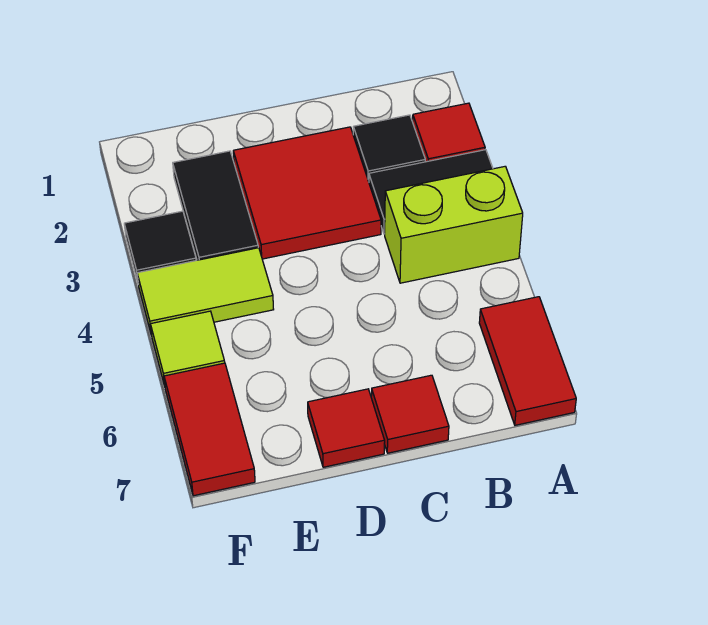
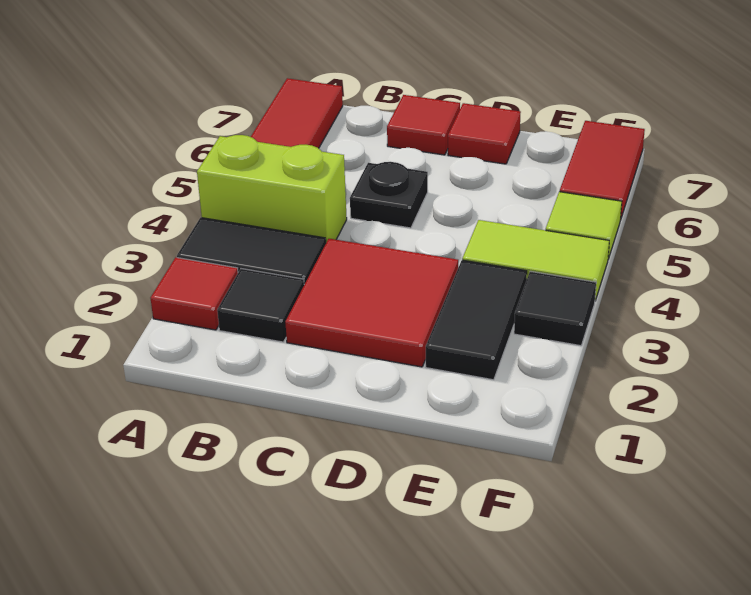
none -> black 1x1 plate [350,162,428,228]

